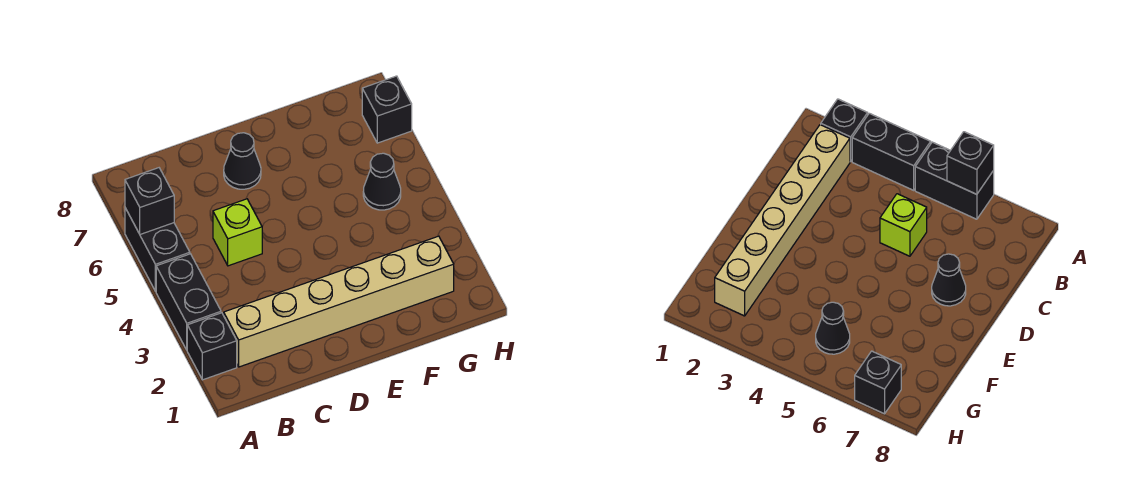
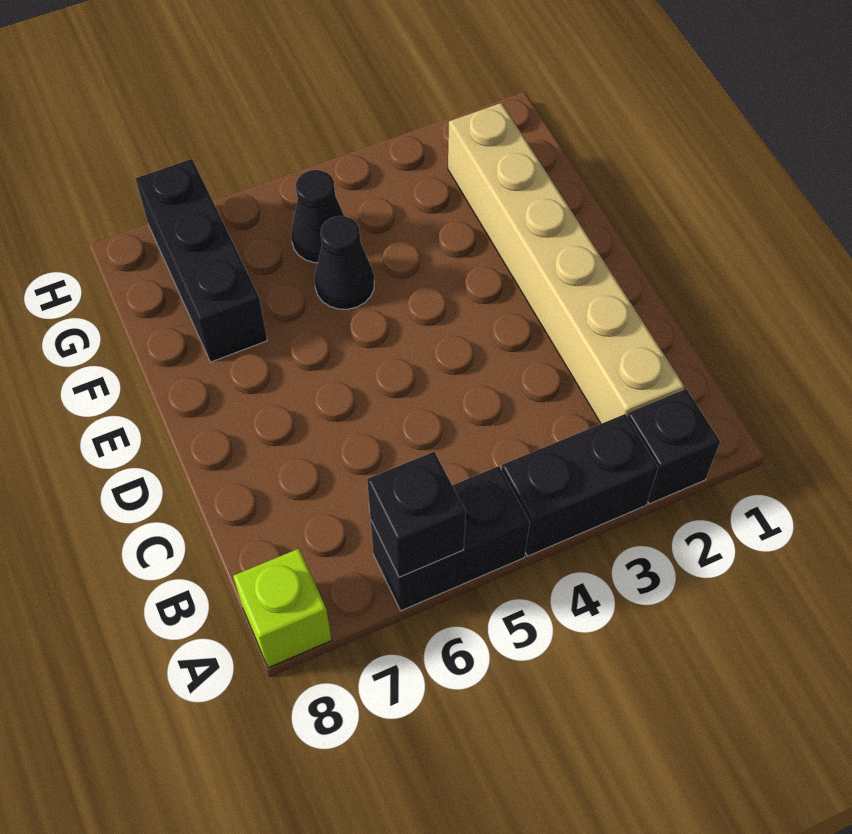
lime 1x1 brick [213,199,262,266] -> lime 1x1 brick moved to [233,549,332,668]
black 1x1 cone [224,133,261,189] -> black 1x1 cone moved to [315,216,374,309]
black 1x1 brick [362,76,412,143] -> black 1x3 brick [135,159,267,362]

